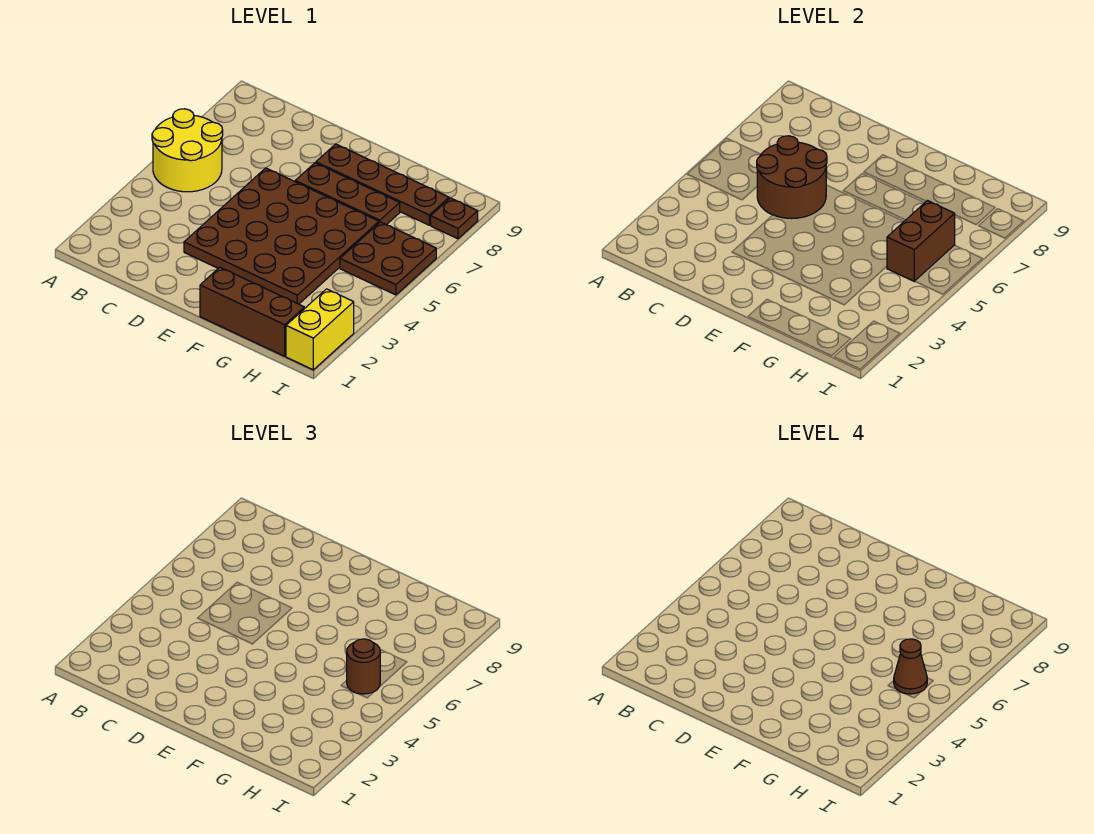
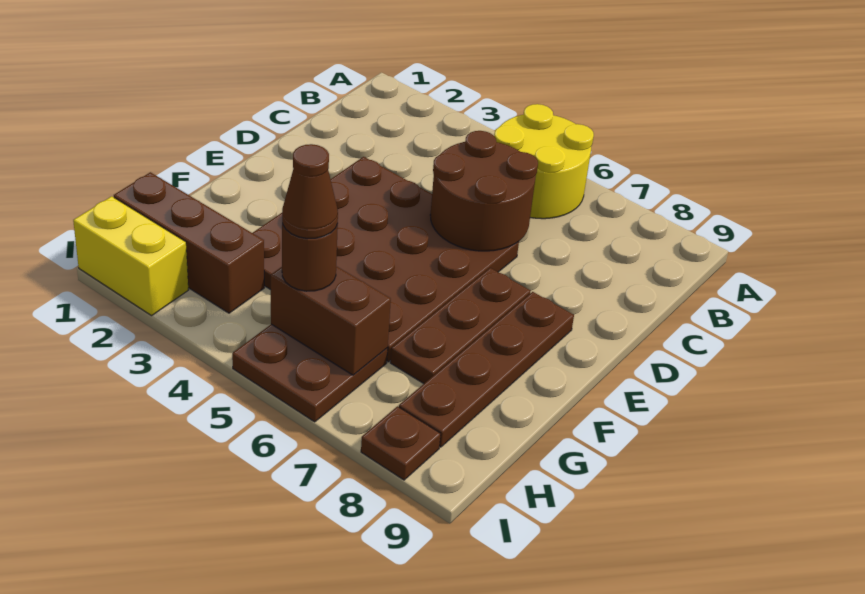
brown 1x3 brick [200,267,304,356] -> brown 1x3 brick turned to [114,172,264,313]

